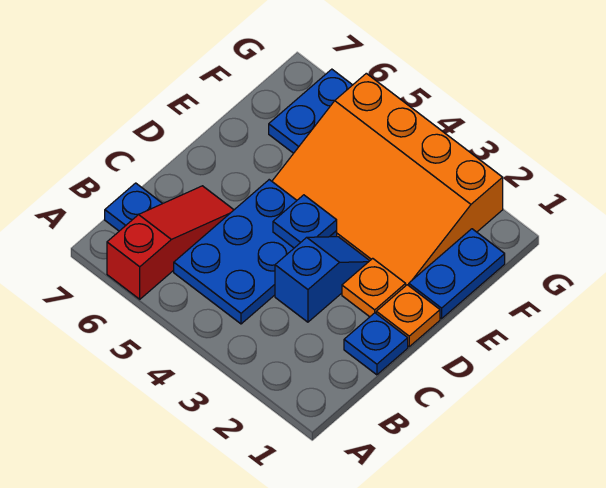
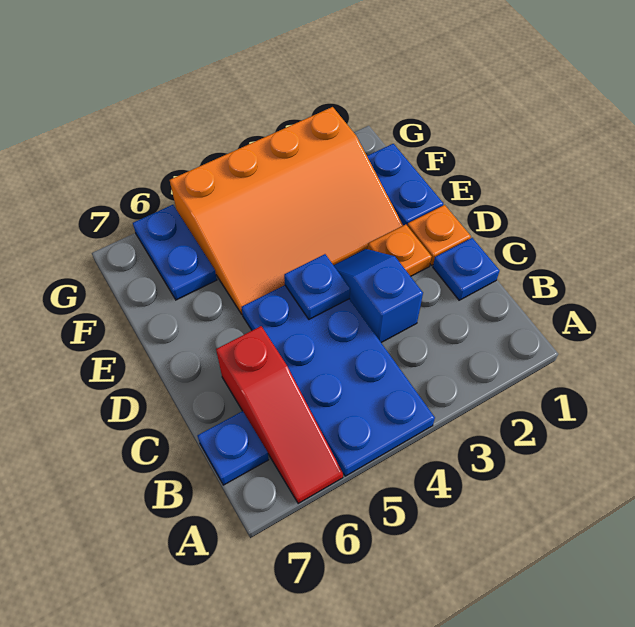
red 1x3 slope [107,186,234,299] -> red 1x3 slope turned to [216,326,343,504]
blue 2x3 plate [174,180,337,324] -> blue 2x4 plate [242,285,435,476]

